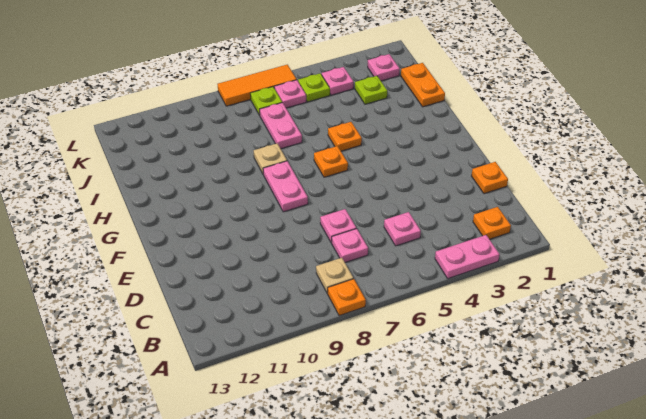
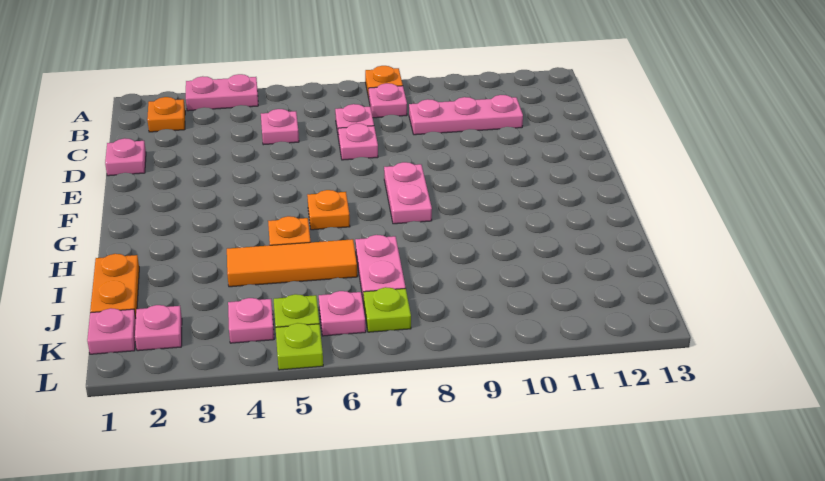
tan 1x1 plate [316,258,353,293] -> pink 1x1 plate [369,83,407,118]
none -> pink 1x3 plate [409,95,523,135]
orange 1x1 plate [472,162,508,194] -> pink 1x1 plate [105,138,146,176]
tan 1x1 plate [254,144,287,174] -> none
lime 1x1 plate [355,76,387,104] -> lime 1x1 plate moved to [276,323,323,370]
none -> pink 1x1 plate [87,308,136,354]
orange 1x3 tile [217,65,297,106] -> orange 1x3 tile moved to [227,239,357,287]

